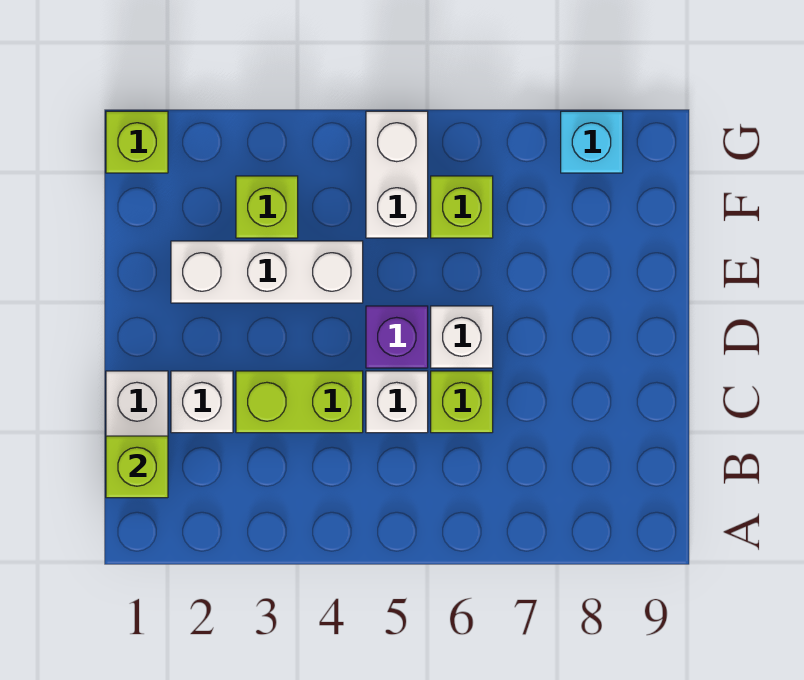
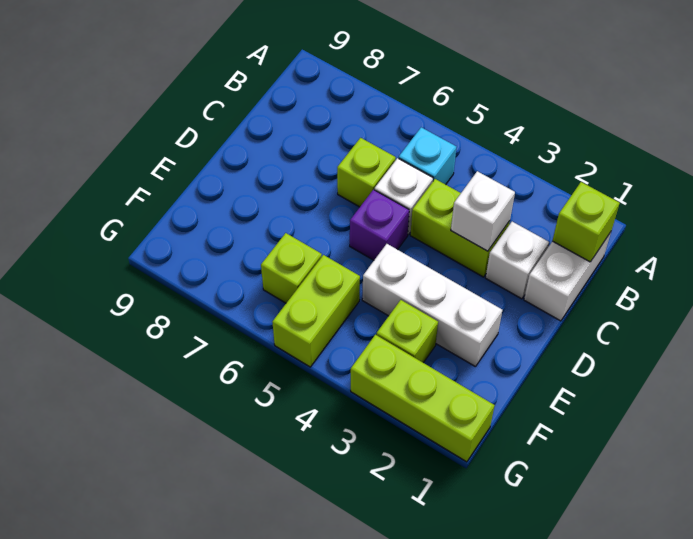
white 1x1 brick [431,306,493,368] -> white 1x1 brick moved to [451,171,515,251]
white 1x2 brick [366,111,428,238] -> lime 1x2 brick [272,255,360,367]
lime 1x1 brick [106,111,168,173] -> lime 1x3 brick [351,335,495,462]
cyan 1x1 brick [561,111,623,173] -> cyan 1x1 brick moved to [399,127,456,185]

